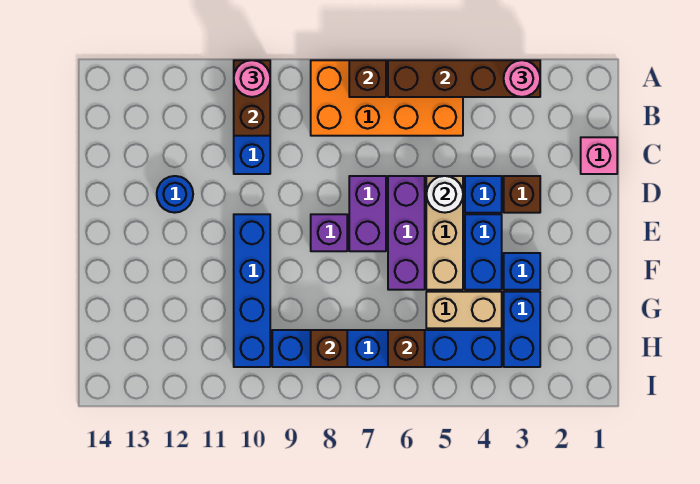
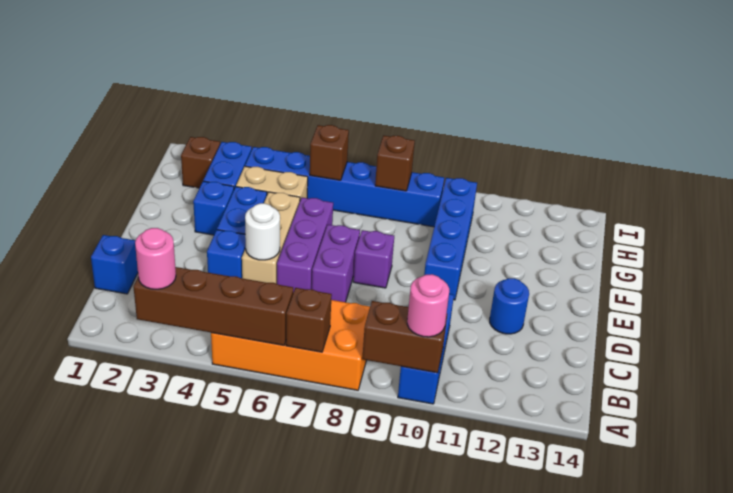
brown 1x2 brick [234,60,270,136] -> brown 1x2 brick turned to [362,301,447,373]
pink 1x1 brick [581,137,617,174] -> blue 1x1 brick [91,235,138,294]
brown 1x1 brick [504,176,540,213] -> brown 1x1 brick moved to [181,137,220,188]

